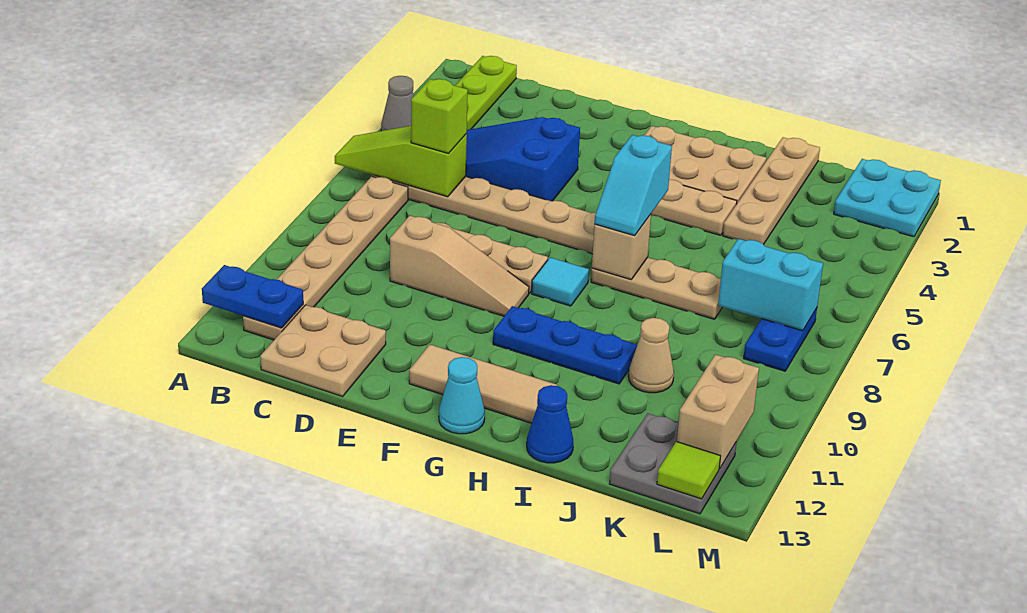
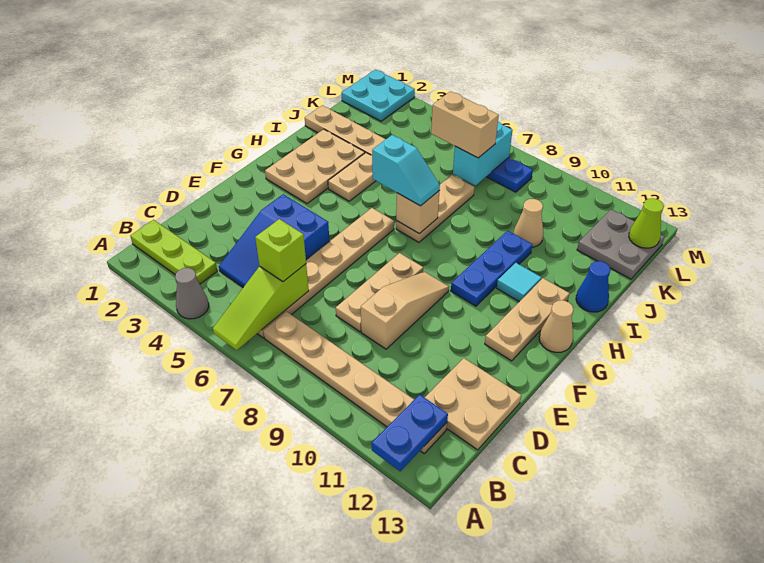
tan 1x3 tile [409,345,557,423] -> tan 1x3 plate [485,278,570,361]
cyan 1x1 tile [532,258,589,306] -> cyan 1x1 tile moved to [497,263,541,302]
cyan 1x1 cone [439,357,485,434] -> tan 1x1 cone [539,300,574,352]
tan 1x2 brick [677,355,759,469] -> tan 1x2 brick moved to [431,91,499,158]
lime 1x1 tile [657,442,721,499] -> lime 1x1 cone [629,198,664,248]

